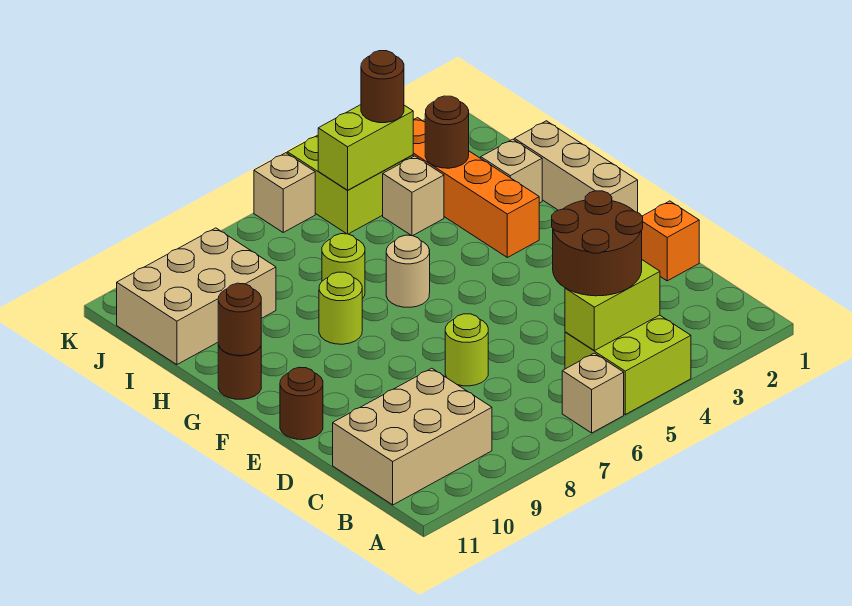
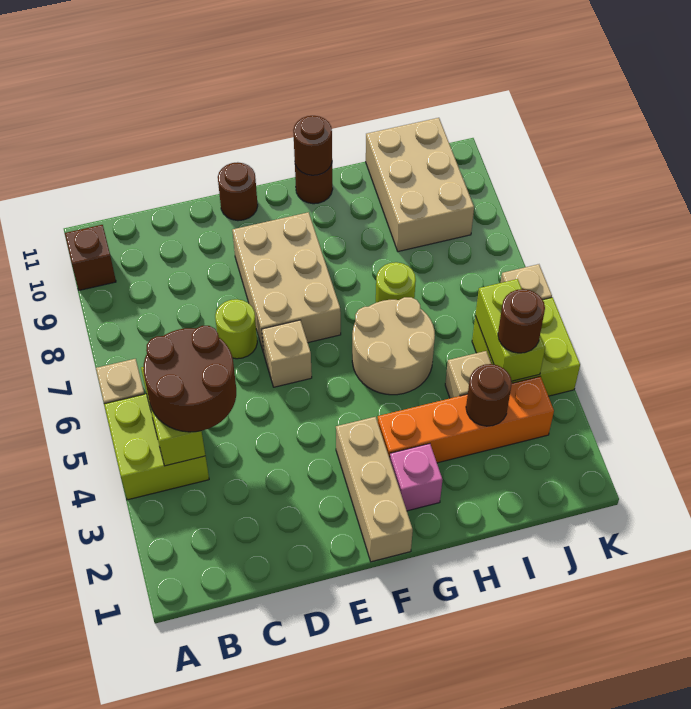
none -> brown 1x1 brick [65,225,116,290]
tan 2x3 brick [333,368,492,505] -> tan 2x3 brick moved to [232,212,341,353]
orange 1x1 brick [642,201,699,281] -> none
tan 1x3 brick [514,121,638,212] -> tan 1x3 brick turned to [336,417,413,562]
none -> pink 1x1 brick [390,444,442,511]
tan 1x1 round brick [386,235,430,307] -> tan 2x2 round brick [352,297,435,395]
lime 1x1 round brick [319,272,362,344] -> none
tan 1x1 brick [481,139,542,203] -> tan 1x1 brick moved to [262,320,312,387]

